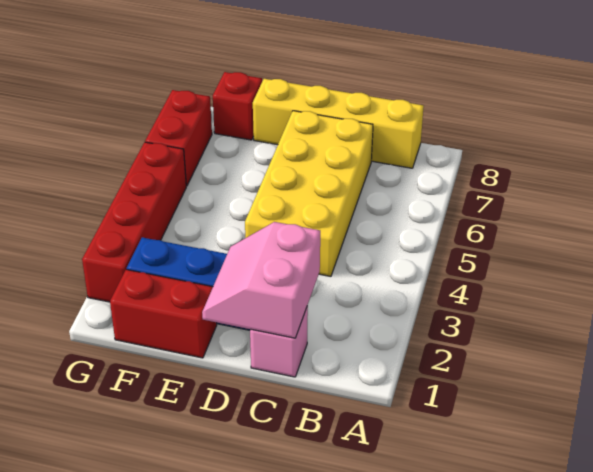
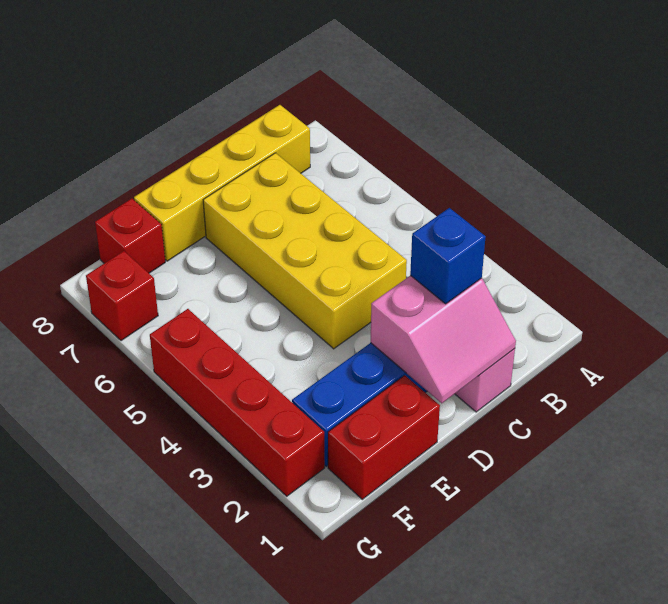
pink 2x2 slope [202,222,320,338] -> pink 2x2 slope turned to [371,275,516,403]
none -> blue 1x1 brick [410,208,486,304]
red 1x2 brick [145,90,212,186] -> red 1x1 brick [86,251,158,341]

